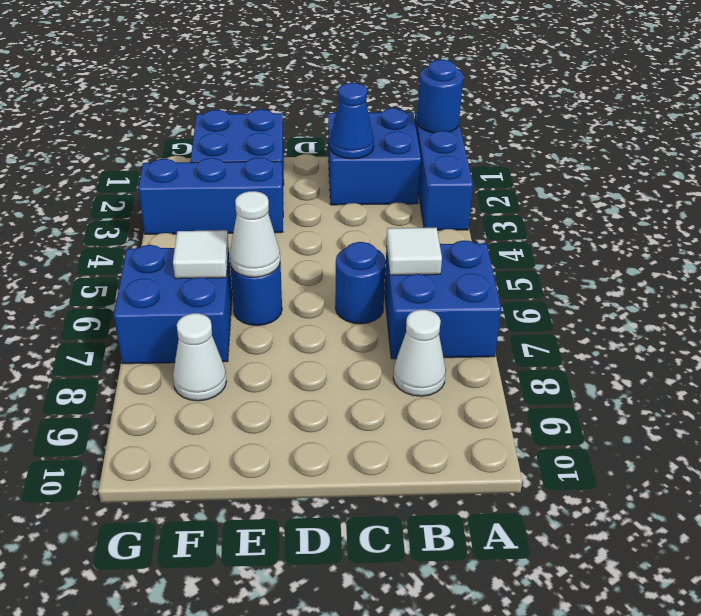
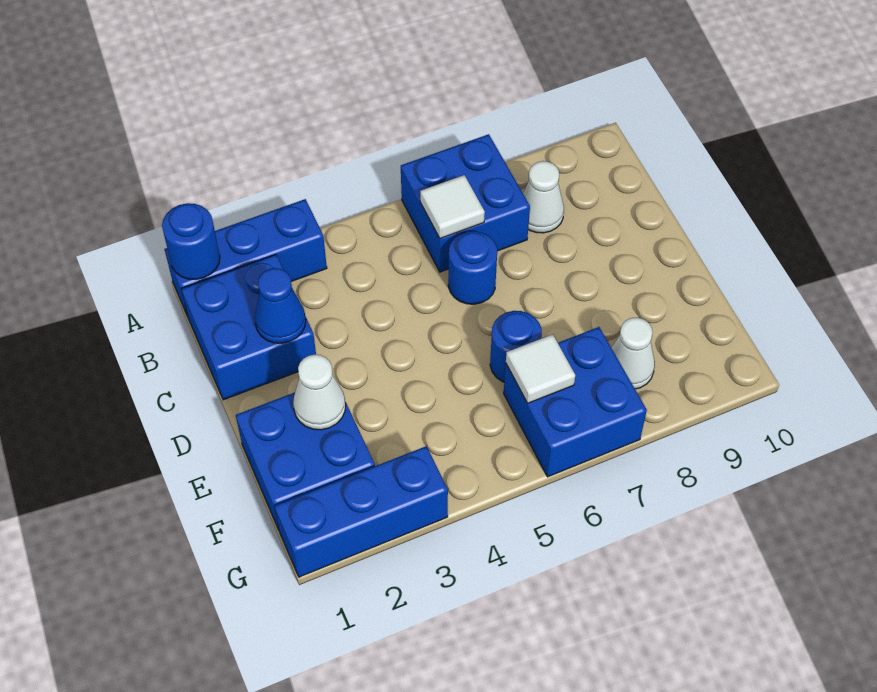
blue 1x3 brick [138,158,283,234] -> blue 1x3 brick turned to [275,446,448,577]
white 1x1 cone [229,191,280,277] -> white 1x1 cone moved to [293,355,346,430]

